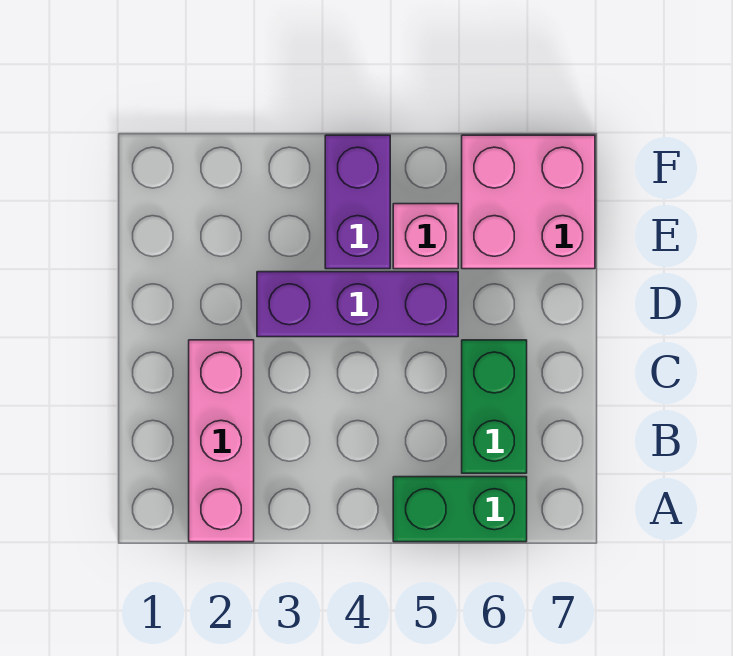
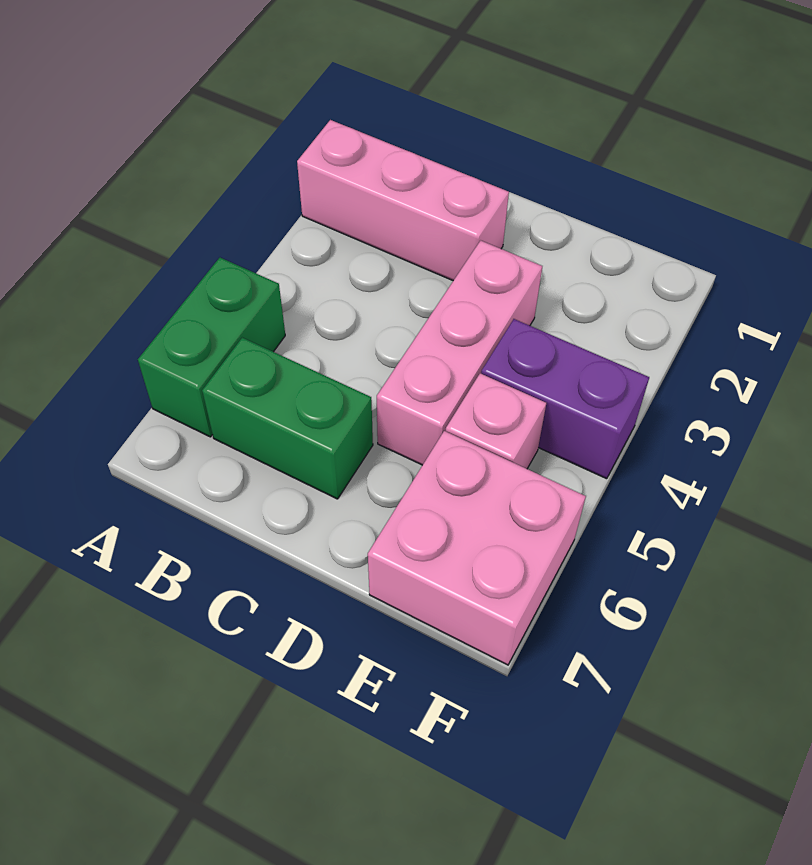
purple 1x3 brick [257,272,458,337] -> pink 1x3 brick [377,240,542,465]

